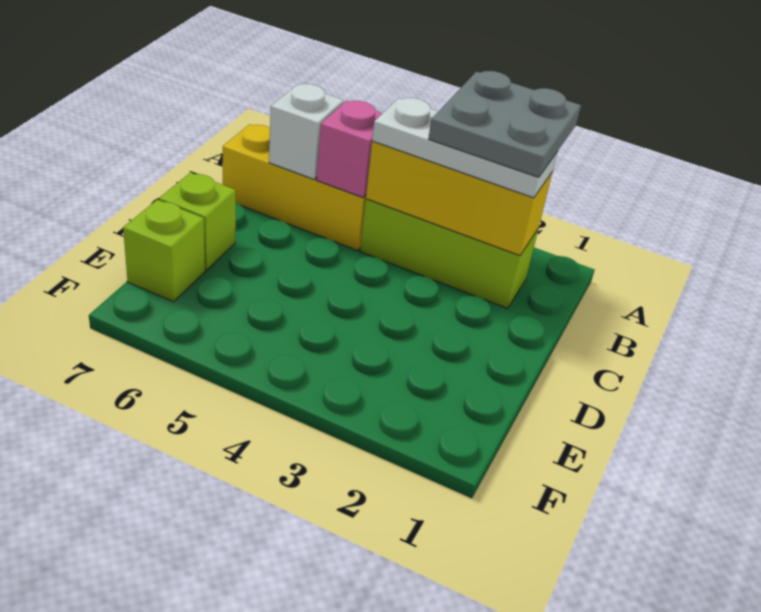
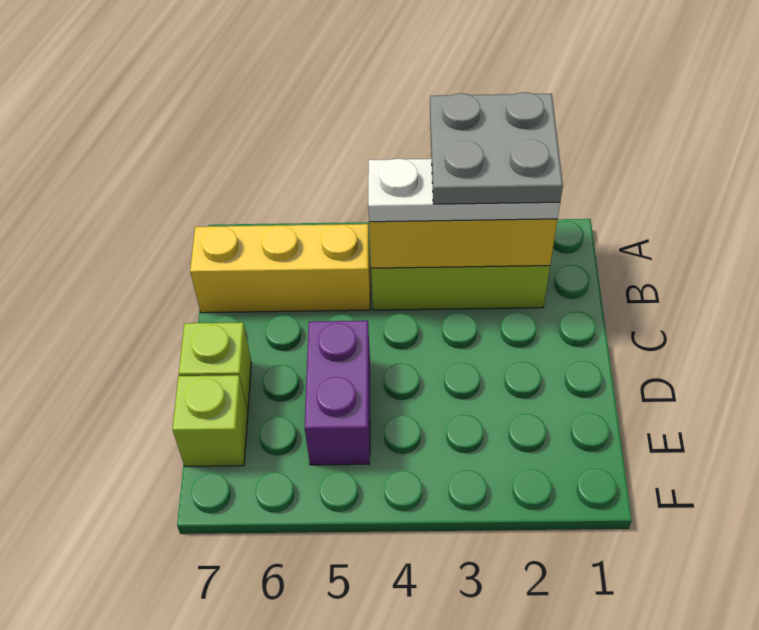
pink 1x1 brick [317,101,382,197] -> none
white 1x1 brick [269,84,344,179] -> none
none -> purple 1x2 brick [305,321,370,465]

